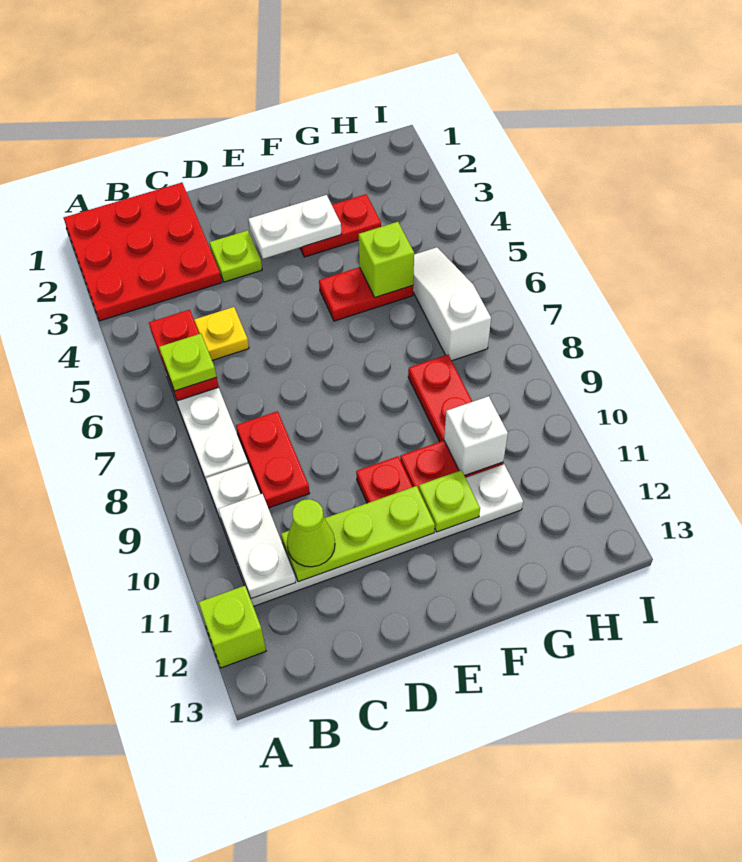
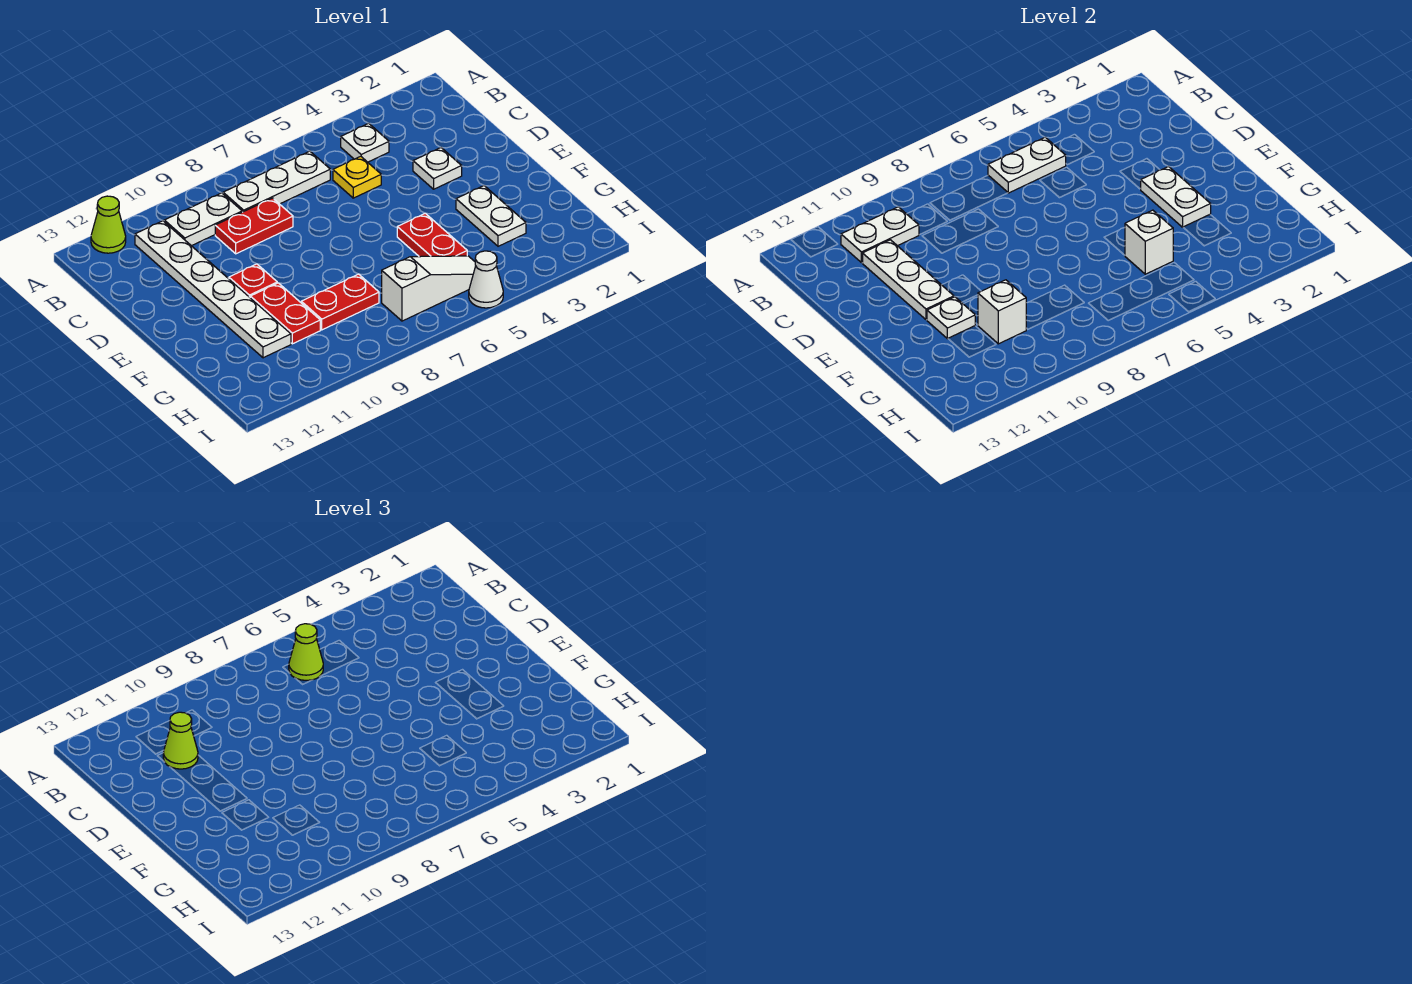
red 3x3 plate [64,183,222,321] -> none
lime 1x1 brick [199,585,266,668] -> lime 1x1 cone [91,196,126,253]
none -> white 1x1 plate [341,123,389,162]
red 1x2 plate [149,310,219,401] -> white 1x2 plate [988,137,1066,193]
lime 1x1 plate [159,334,217,391] -> lime 1x1 cone [289,624,323,680]
lime 1x3 plate [281,486,435,582] -> white 1x3 plate [863,240,954,320]
lime 1x1 plate [209,230,262,282] -> white 1x1 plate [413,148,462,189]
red 1x2 plate [300,194,381,257] -> white 1x2 plate [456,186,526,246]
lime 1x1 plate [419,470,480,532] -> white 1x1 plate [927,297,975,339]
lime 1x1 brick [359,222,414,297] -> white 1x1 brick [1125,210,1173,274]
none -> white 1x1 cone [469,251,503,308]

